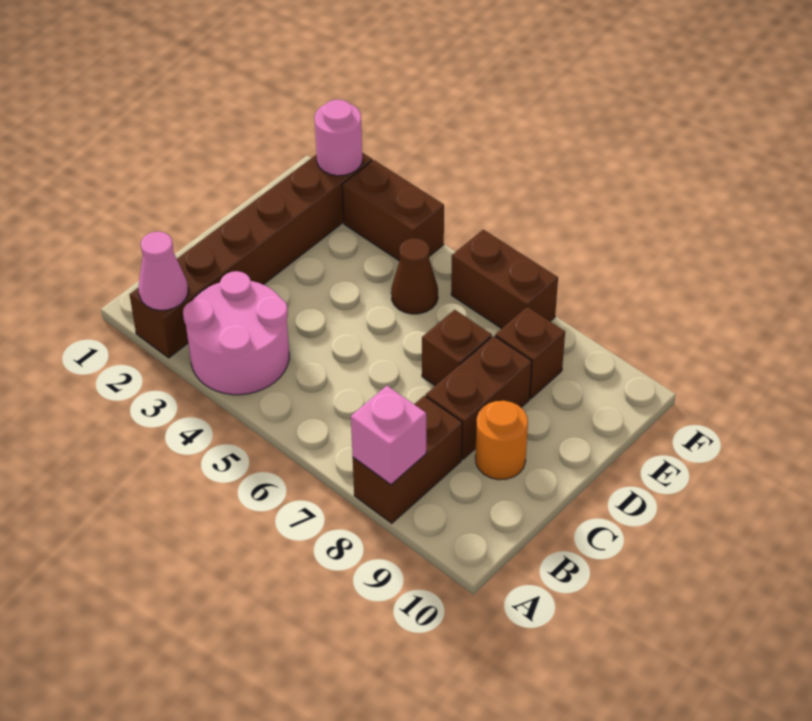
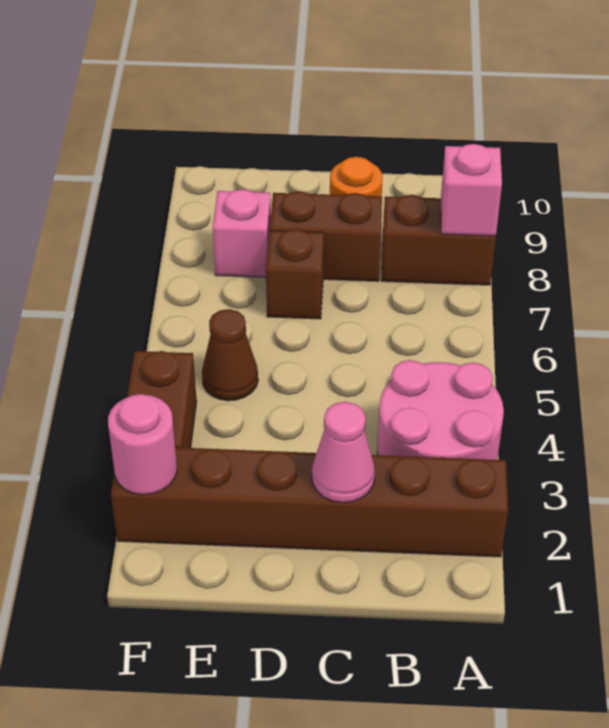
pink 1x1 cone [139,232,188,310] -> pink 1x1 cone moved to [312,402,375,503]
brown 1x1 brick [495,307,565,399] -> pink 1x1 brick [213,189,271,277]
brown 1x2 brick [451,230,558,329] -> none

